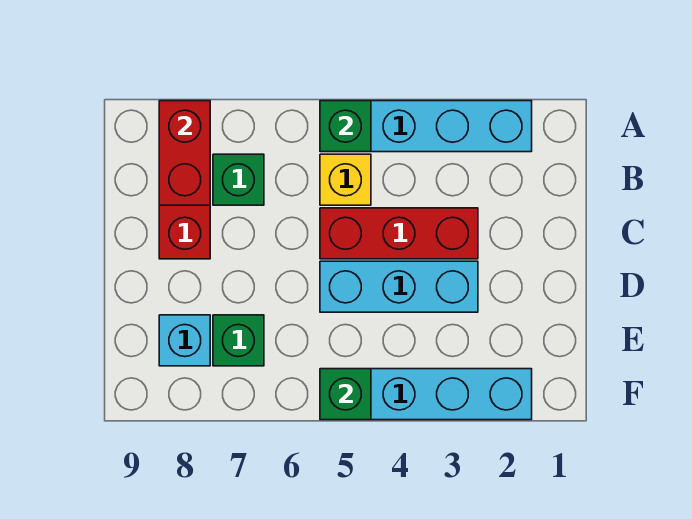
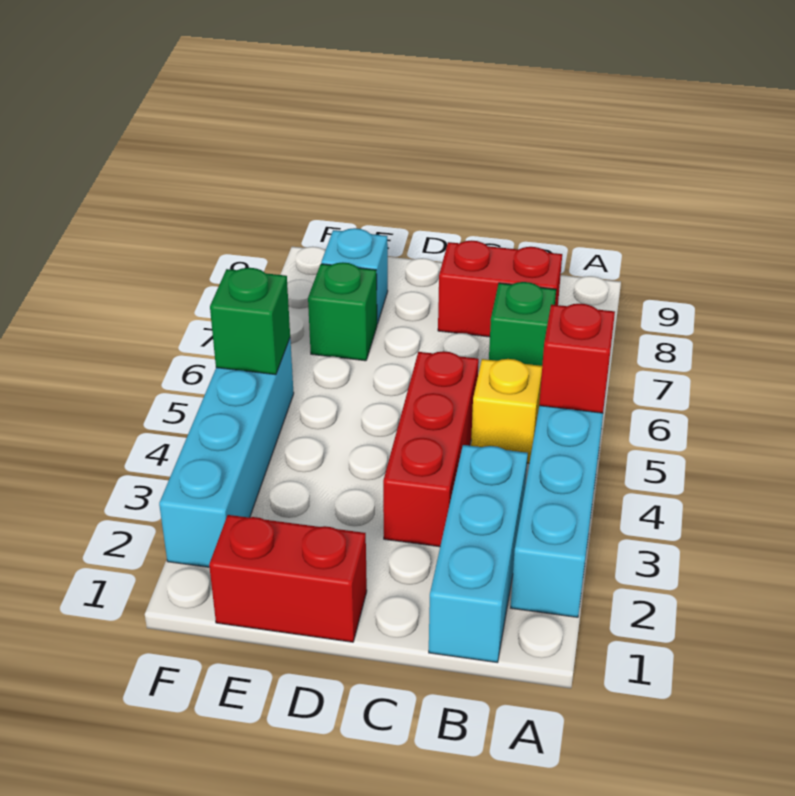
green 1x1 brick [320,101,371,152] -> red 1x1 brick [539,304,615,413]
red 1x2 brick [159,101,210,205] -> red 1x2 brick moved to [209,515,367,642]
cyan 1x3 brick [320,261,478,312] -> cyan 1x3 brick moved to [429,445,528,663]

